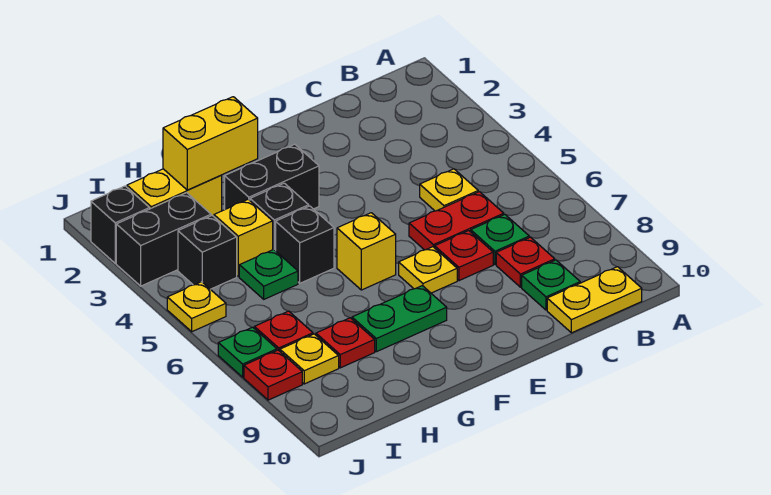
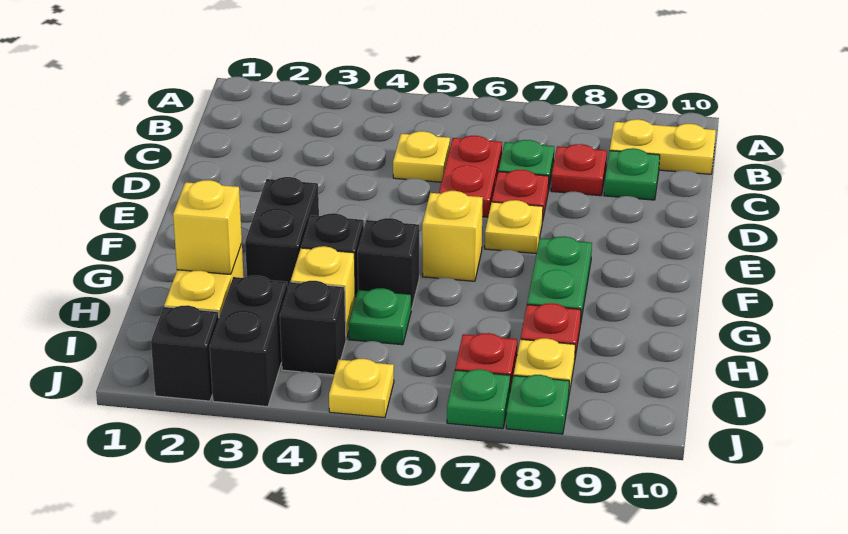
yellow 1x2 plate [547,267,642,333] -> yellow 1x2 plate turned to [610,119,716,174]
yellow 1x2 brick [163,97,258,190] -> yellow 1x1 brick [173,180,242,274]
red 1x1 plate [244,350,302,400] -> green 1x1 plate [506,375,569,434]

